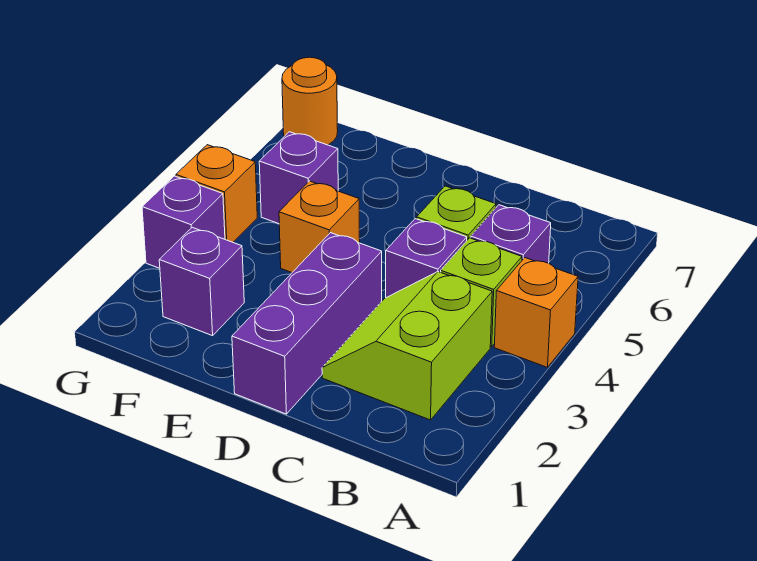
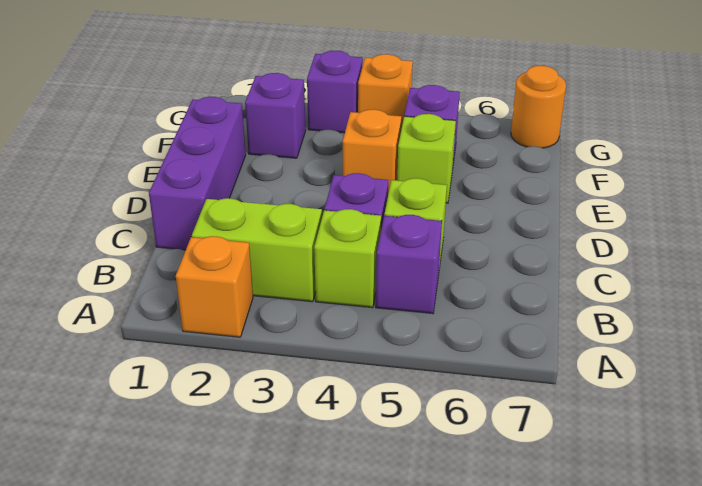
orange 1x1 brick [494,258,578,367] -> orange 1x1 brick moved to [176,236,253,337]
purple 1x3 brick [232,233,382,414] -> purple 1x3 brick turned to [149,97,246,250]
none -> lime 1x1 brick [397,114,456,203]

